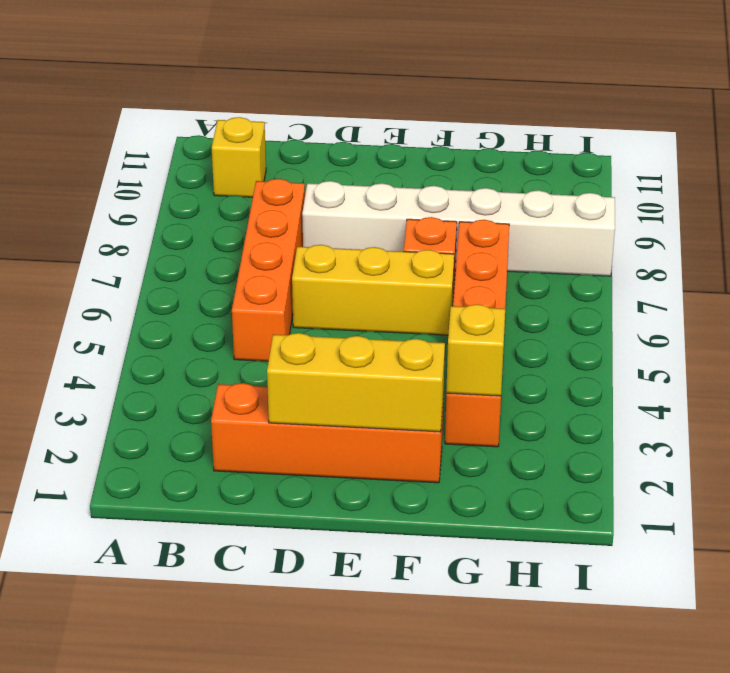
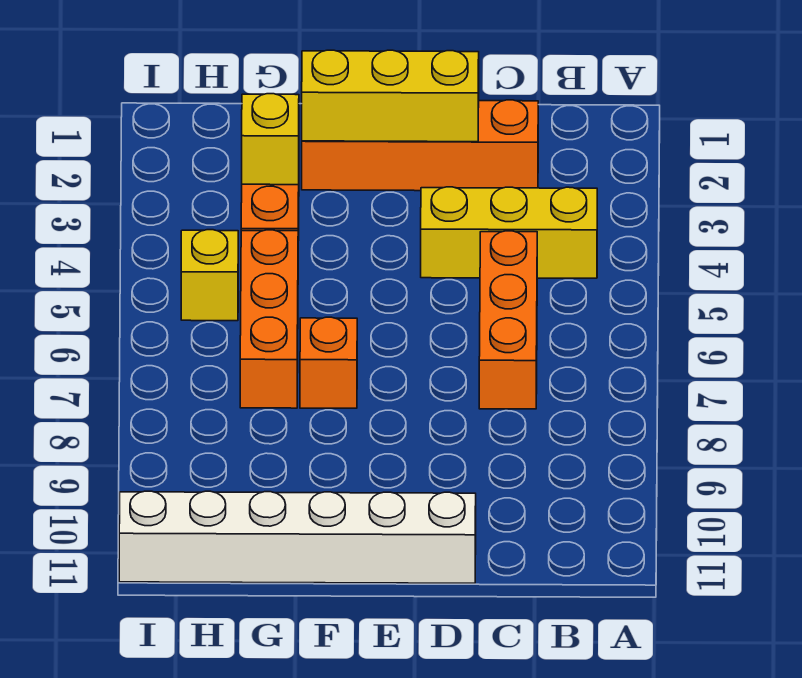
yellow 1x1 brick [212,117,266,197] -> yellow 1x1 brick moved to [181,230,238,321]
orange 1x4 brick [232,179,305,361] -> orange 1x3 brick [479,231,537,409]
yellow 1x3 brick [292,245,454,335] -> yellow 1x3 brick moved to [421,187,597,278]
white 1x6 brick [302,181,615,276] -> white 1x6 brick moved to [119,491,476,583]

